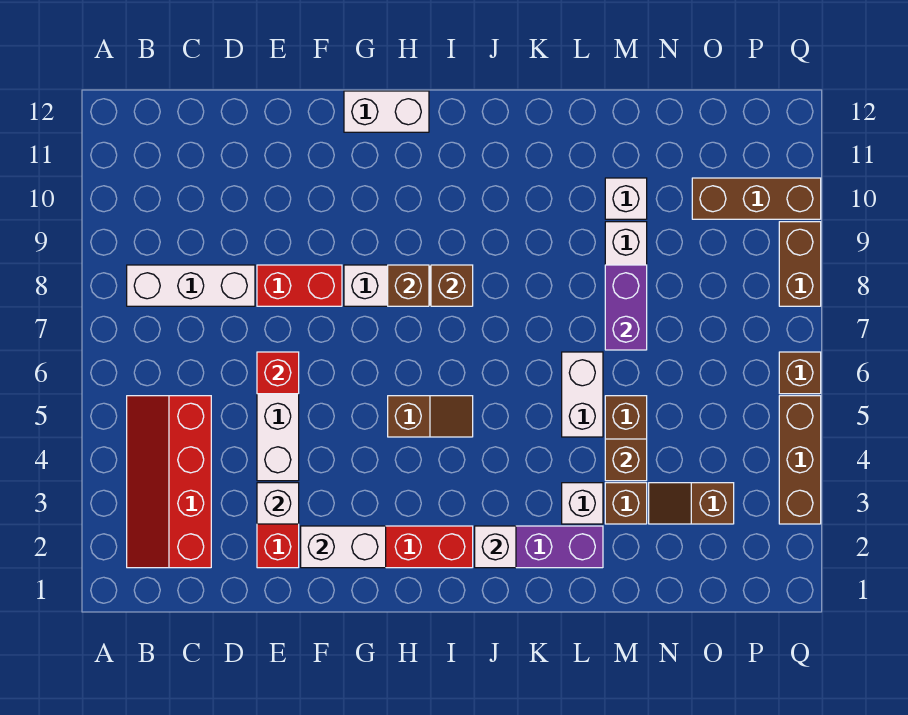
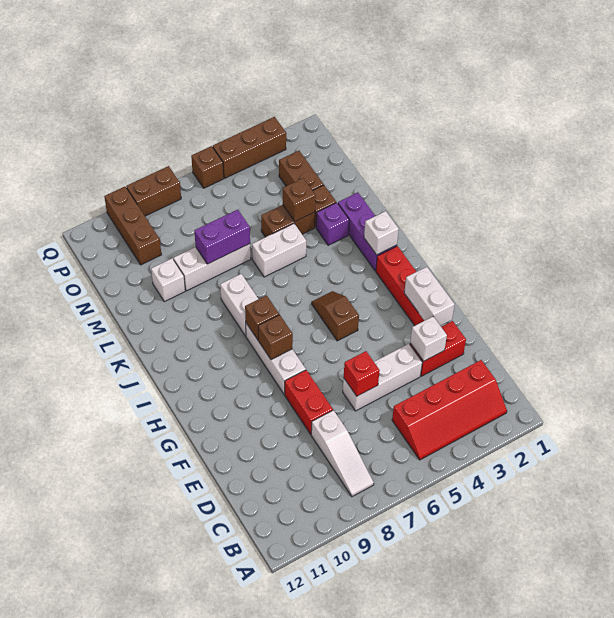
white 1x3 brick [127,265,255,306] -> white 1x3 slope [311,410,374,497]
white 1x2 brick [344,91,429,132] -> white 1x2 brick moved to [220,274,258,336]
white 1x1 brick [562,483,603,524] -> purple 1x1 brick [316,203,349,245]
brown 1x2 slope [649,483,734,524] -> brown 1x2 brick [279,151,324,191]

